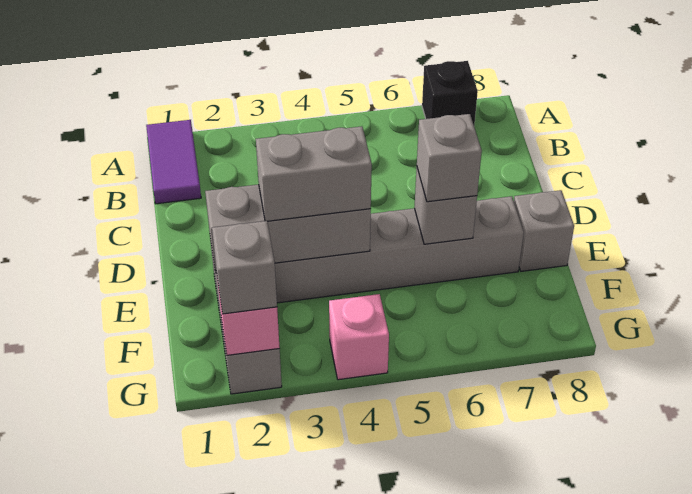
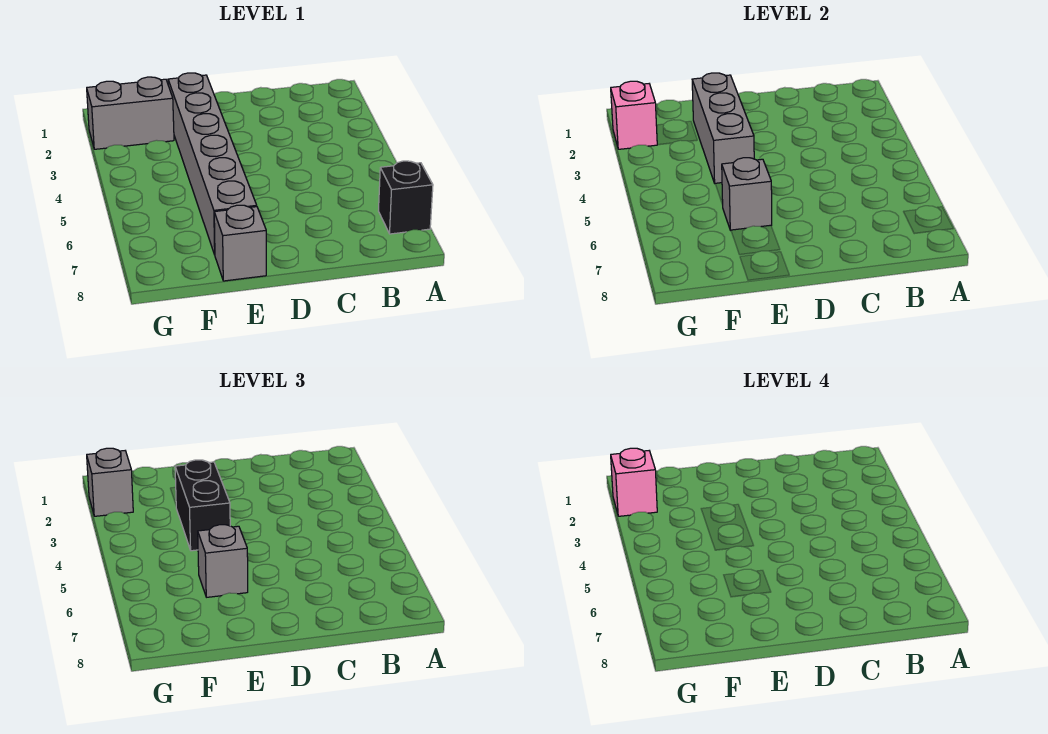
purple 1x2 tile [146,120,201,204] -> none
grey 1x2 brick [256,126,372,221] -> black 1x2 brick [175,460,230,551]
pink 1x1 brick [329,294,389,380] -> pink 1x1 brick moved to [611,448,657,516]

